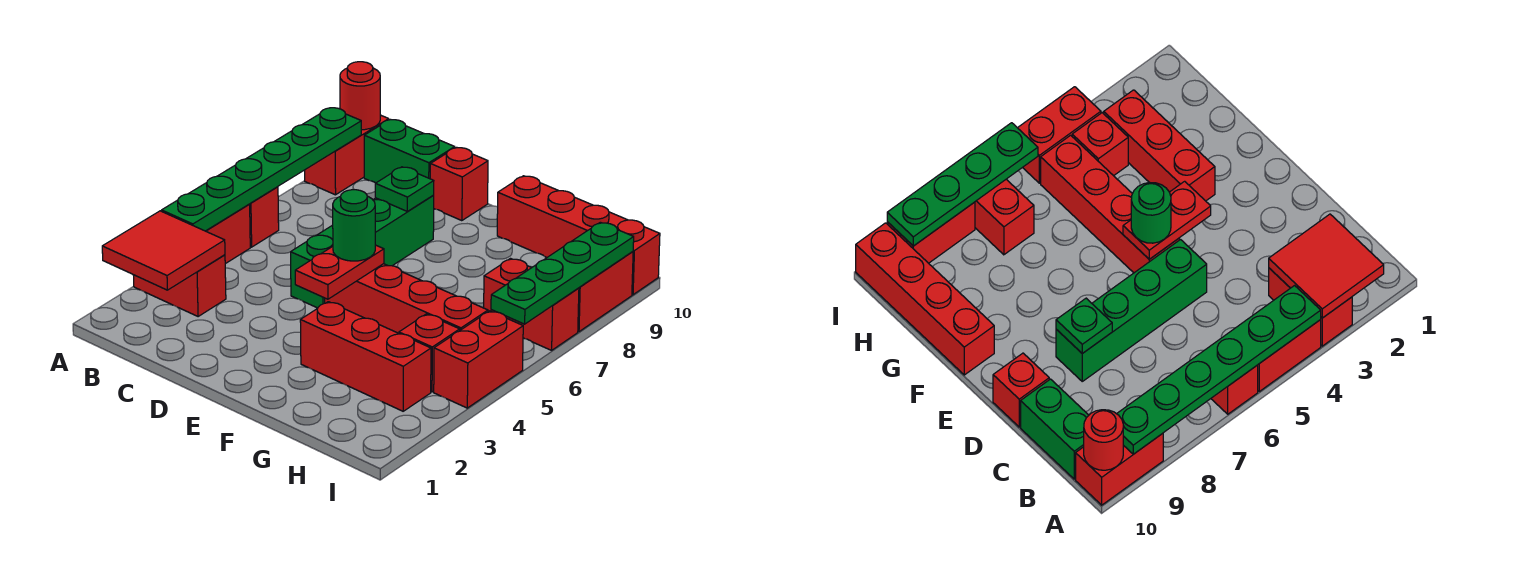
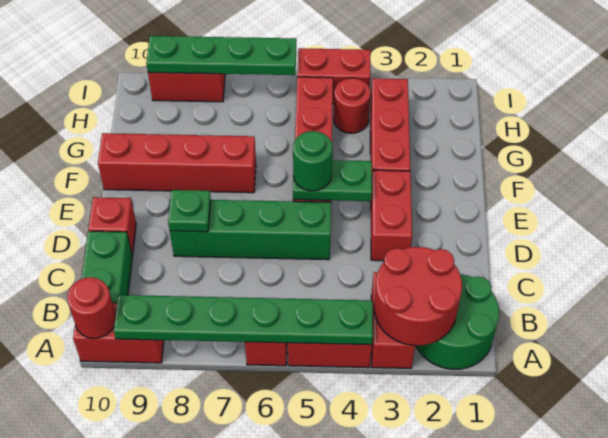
none -> green 2x2 round brick [416,274,499,369]
red 2x2 tile [102,211,225,290] -> red 2x2 round brick [374,247,462,346]
red 1x2 plate [295,245,384,299] -> green 1x2 plate [293,160,372,201]
red 1x4 brick [497,176,660,295] -> red 1x4 brick turned to [98,133,256,193]
red 1x1 brick [399,314,460,392] -> red 1x1 round brick [334,78,370,133]
red 1x2 brick [484,259,579,350] -> red 1x2 brick moved to [371,170,412,261]

